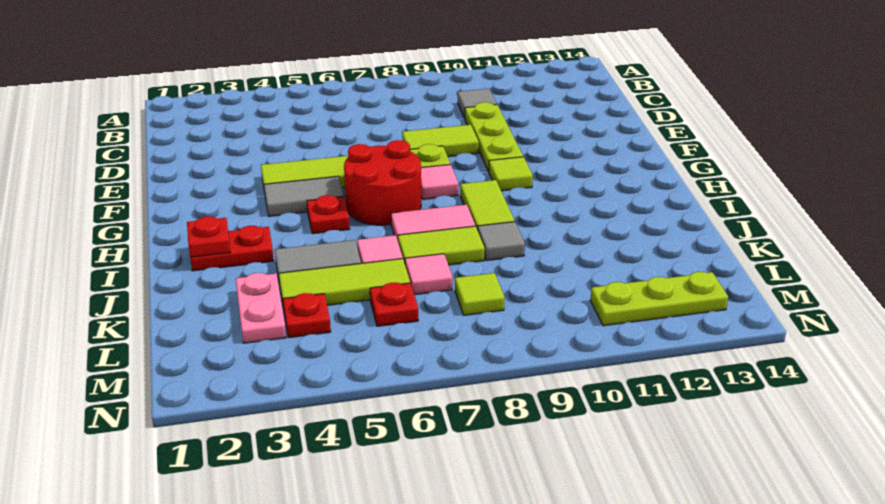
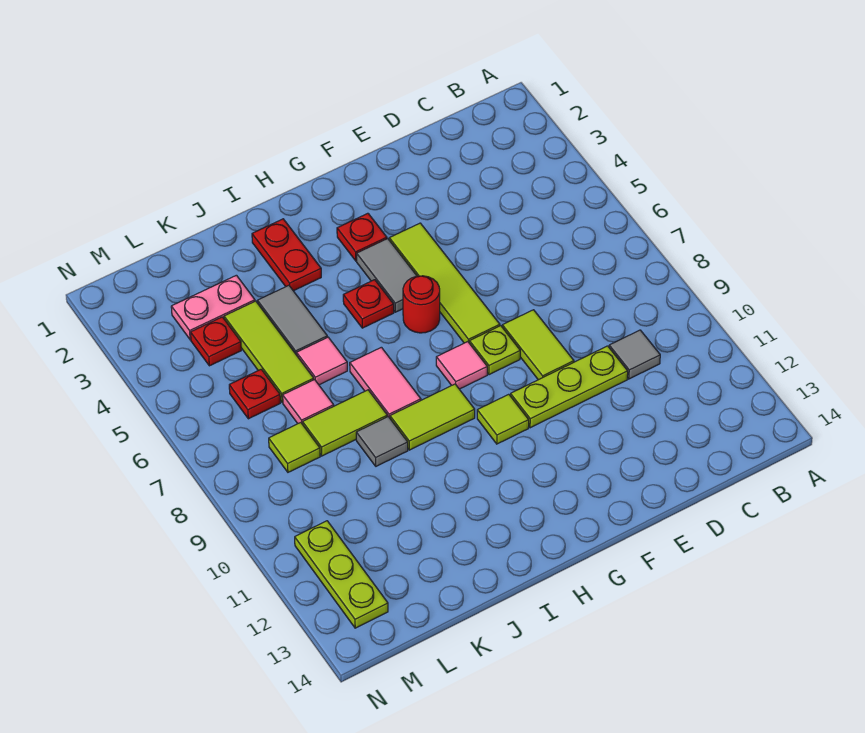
red 2x2 round brick [344,140,421,225] -> red 1x1 round brick [403,276,440,333]
red 1x1 plate [187,216,230,257] -> red 1x1 plate moved to [337,213,387,261]
lime 1x2 tile [398,226,485,265] -> lime 1x2 tile turned to [303,390,387,456]

